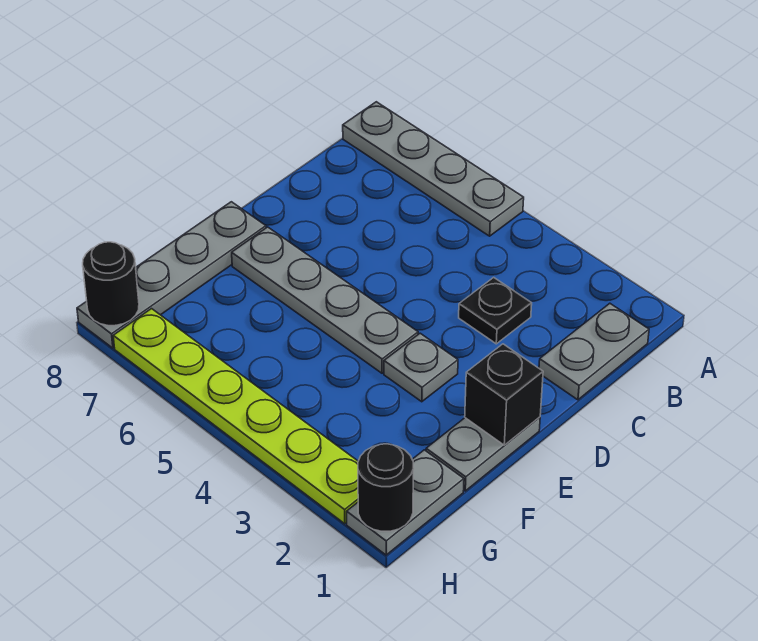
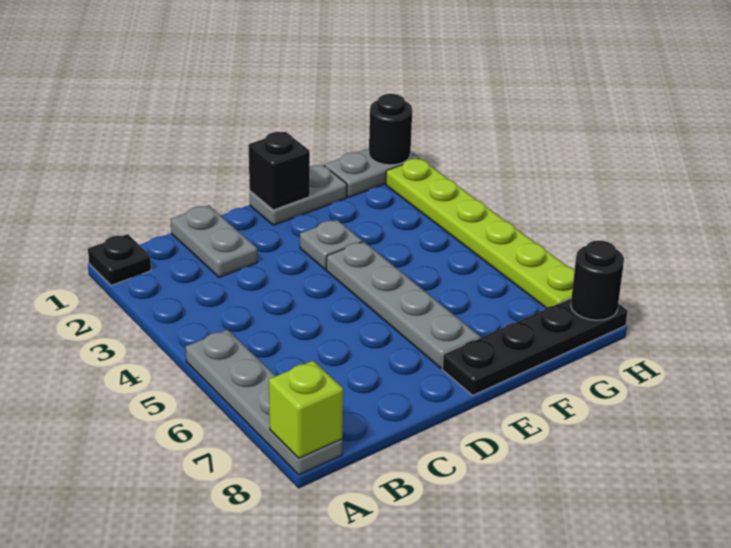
none -> lime 1x1 brick [269,361,343,458]
grey 1x2 plate [539,303,649,400] -> grey 1x2 plate turned to [171,205,257,277]
black 1x1 plate [459,277,532,344] -> black 1x1 plate moved to [88,234,151,285]
grey 1x4 plate [77,202,266,348] -> black 1x4 plate [442,298,628,395]

